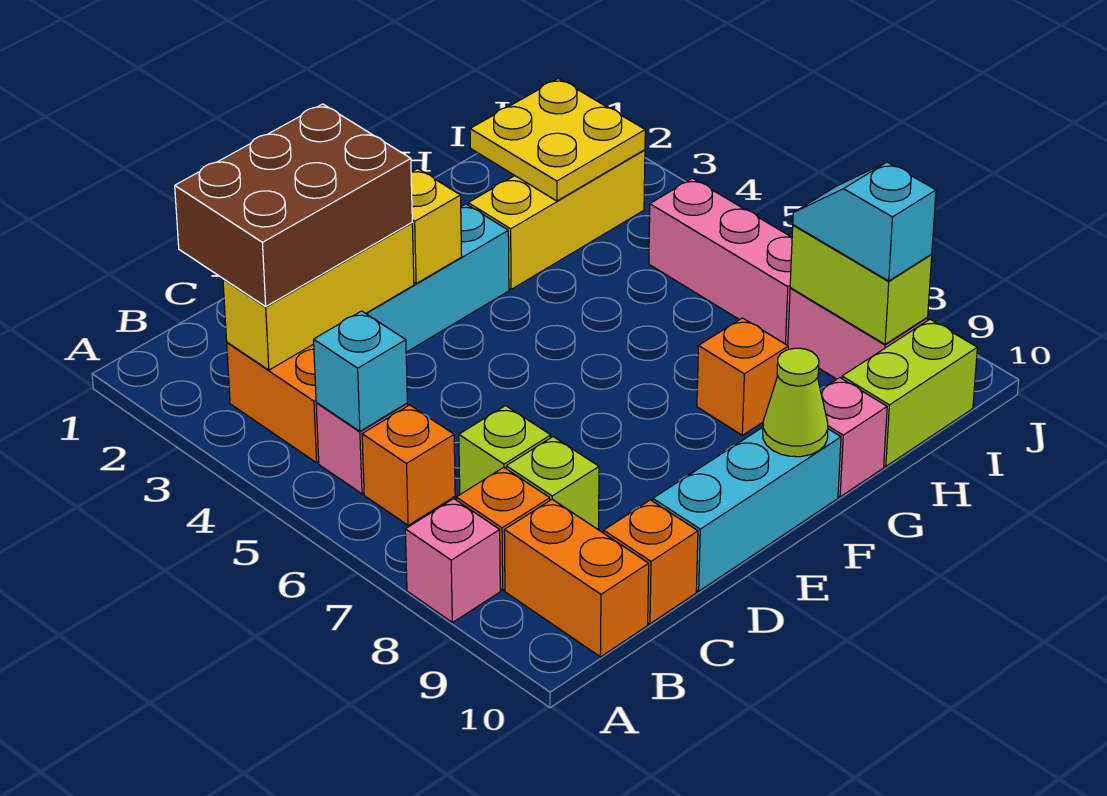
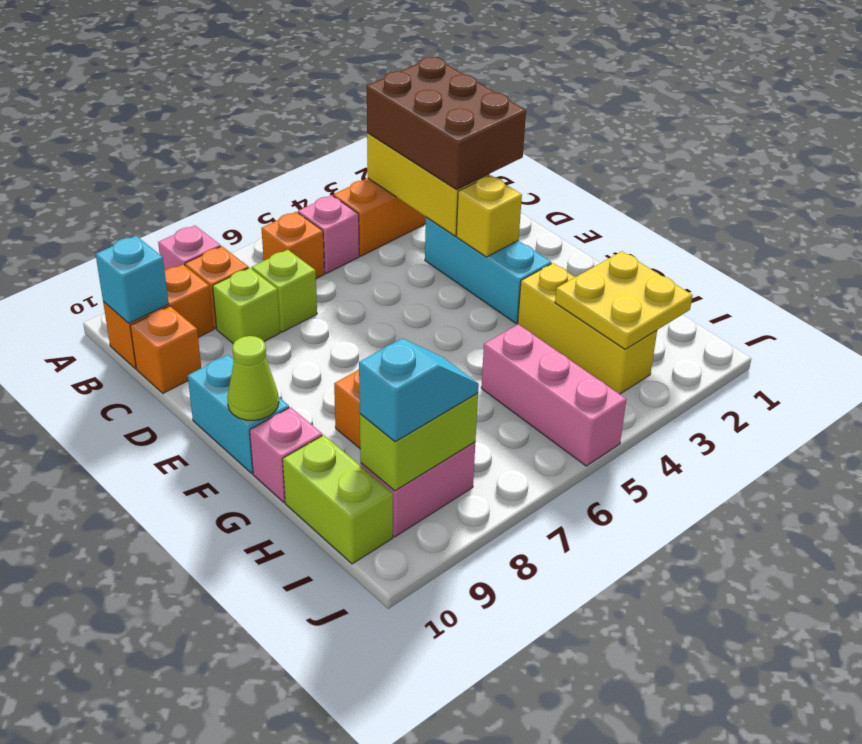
cyan 1x1 brick [314,311,407,431] -> cyan 1x1 brick moved to [96,236,169,323]
cyan 1x3 brick [653,427,841,591] -> cyan 1x2 brick [188,355,289,474]
pink 1x3 brick [649,178,792,345] -> pink 1x3 brick turned to [481,324,626,466]

